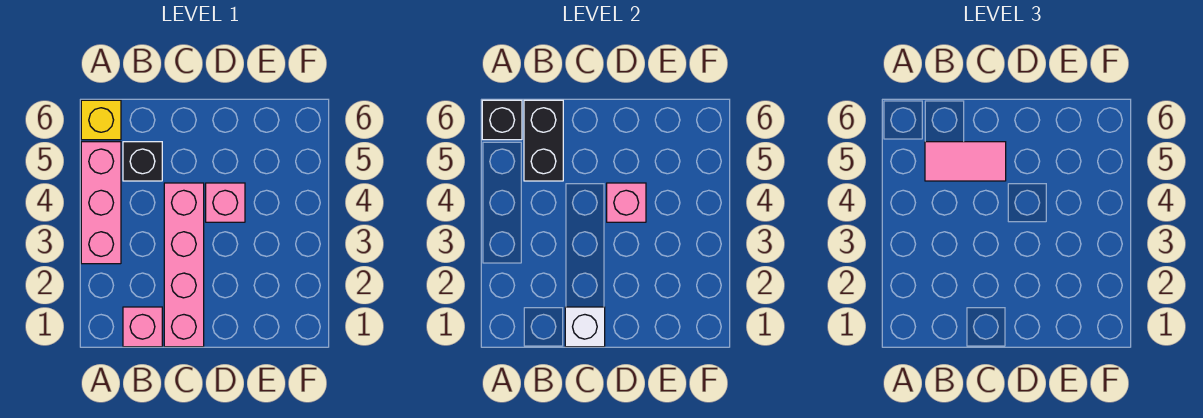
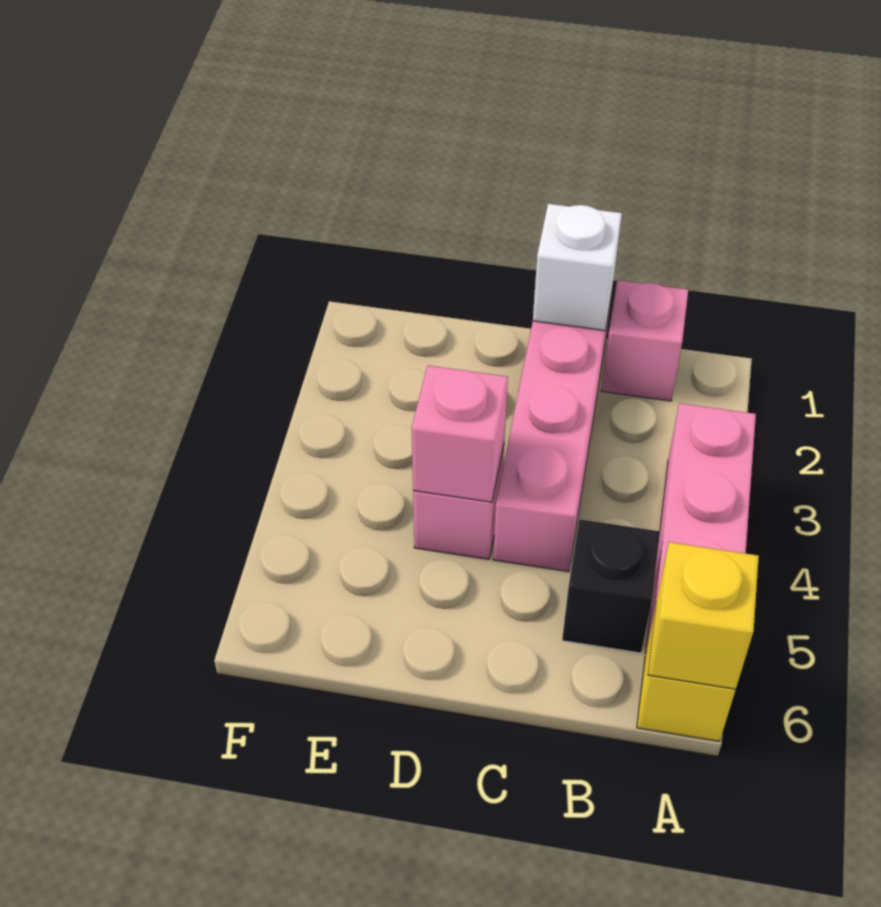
black 1x1 brick [482,100,522,140] -> yellow 1x1 brick [648,542,759,690]
black 1x2 brick [524,100,563,181] -> none
pink 1x2 tile [925,142,1006,181] -> none

